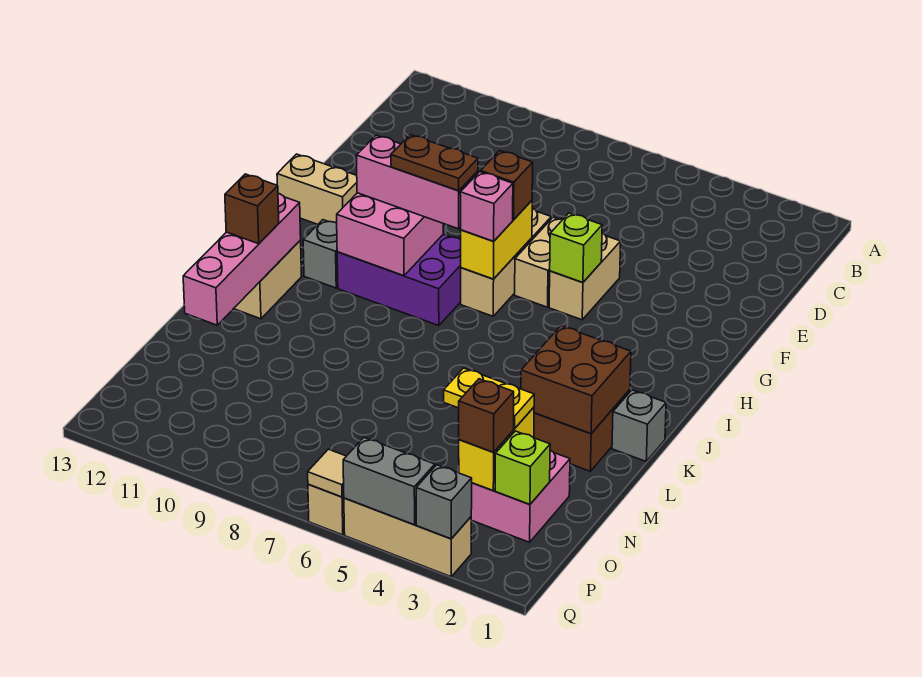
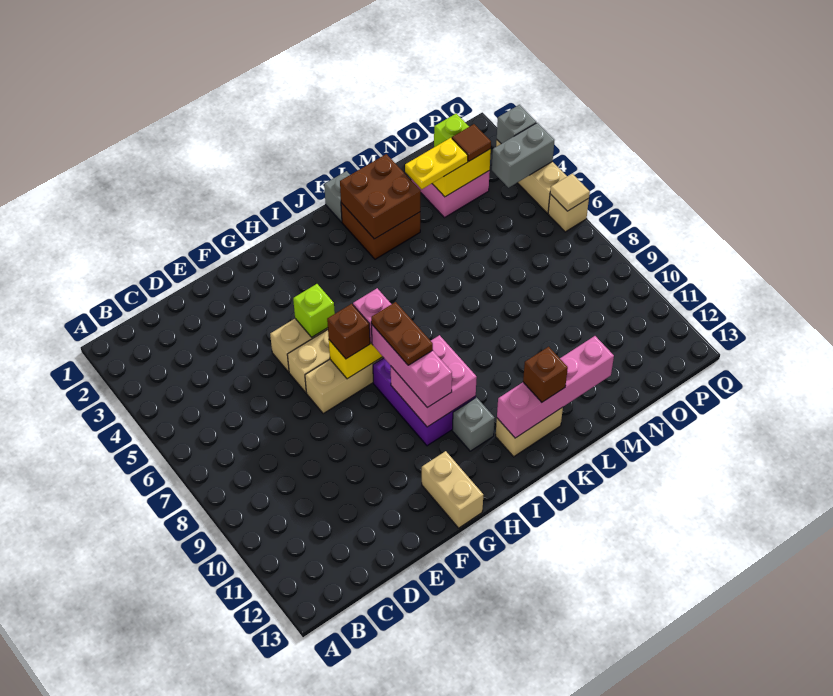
yellow 1x2 plate [444,368,534,429] -> yellow 1x2 plate turned to [405,138,468,189]
brown 1x1 brick [459,379,514,452] -> brown 1x1 tile [452,124,491,161]
grey 1x2 brick [343,438,435,525] -> grey 1x2 brick turned to [492,123,554,188]

